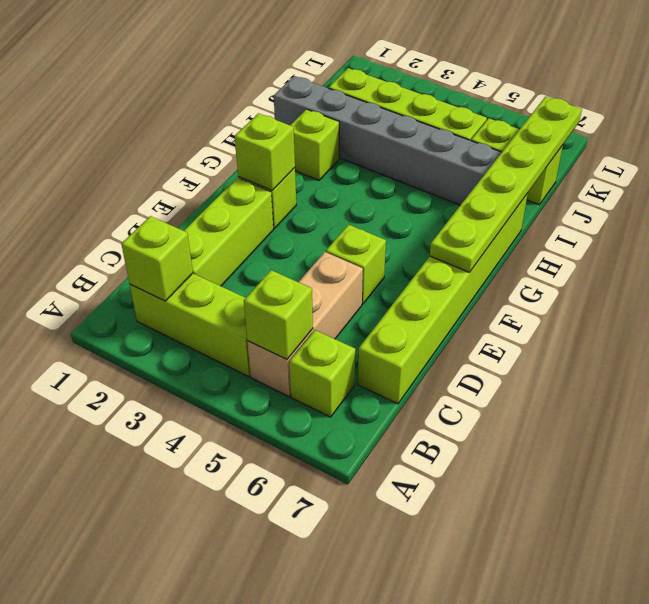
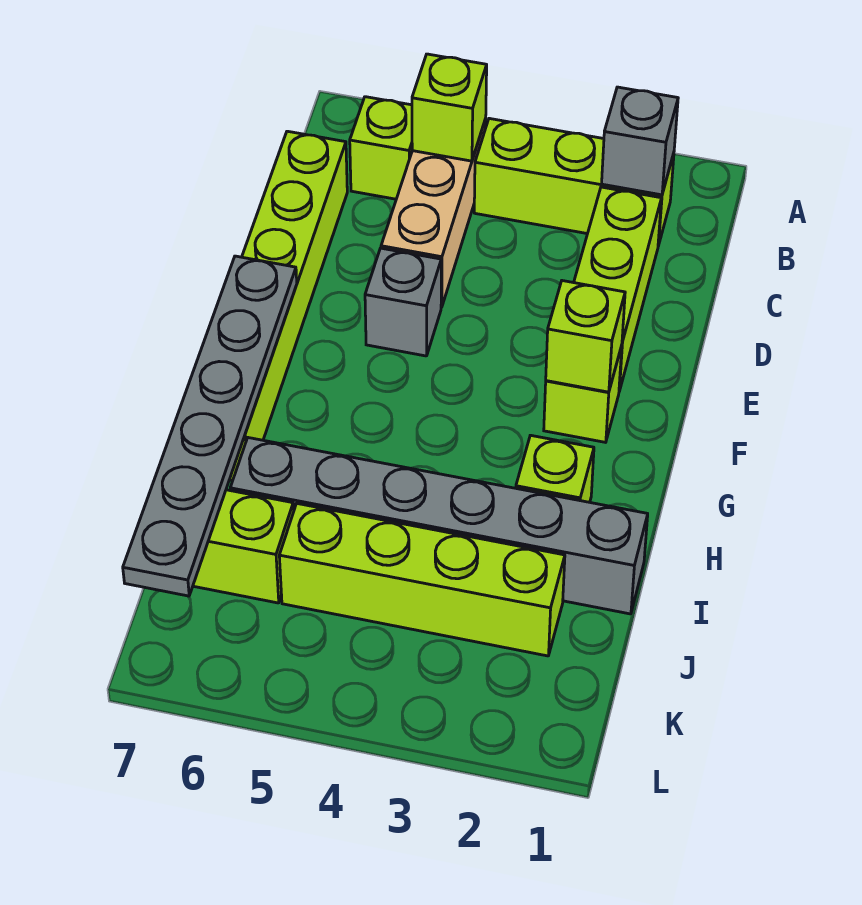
lime 1x1 brick [121,216,193,301] -> grey 1x1 brick [602,87,678,195]
lime 1x1 brick [326,225,386,304] -> grey 1x1 brick [365,248,441,356]
lime 1x6 plate [430,96,582,272] -> grey 1x6 plate [123,256,297,596]

